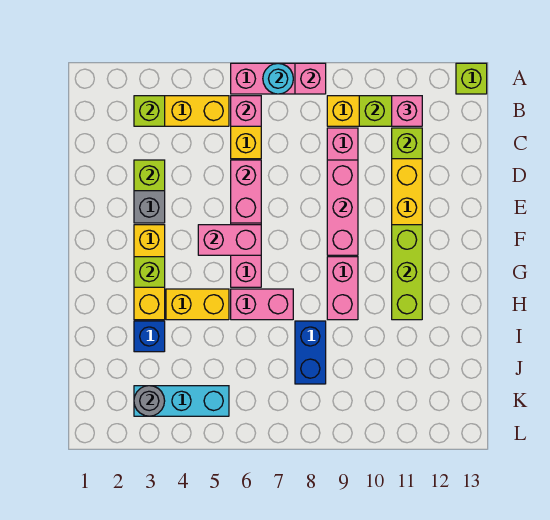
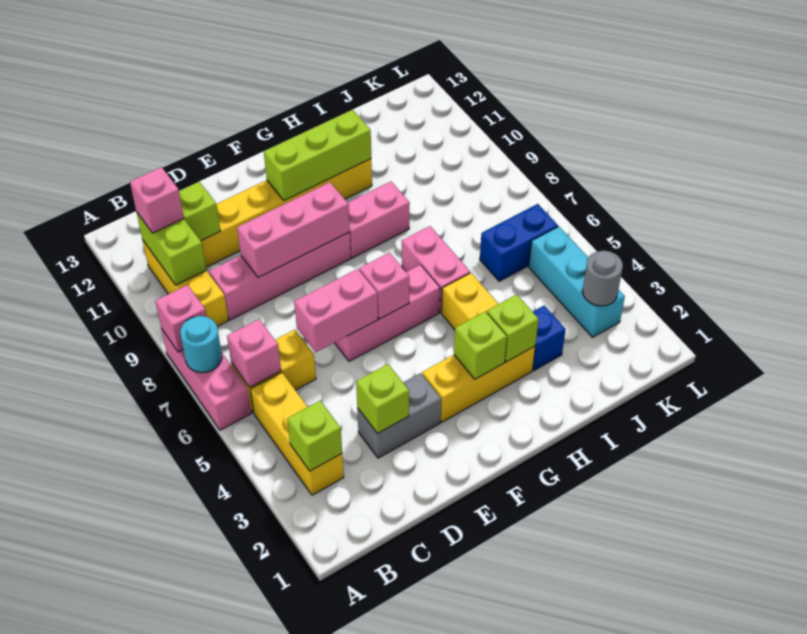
lime 1x1 brick [456,63,487,94] -> lime 1x1 brick moved to [487,295,539,362]
pink 1x2 brick [198,225,261,255] -> pink 1x1 brick [359,253,409,319]
blue 1x2 brick [295,321,326,384] -> blue 1x2 brick moved to [480,204,558,281]

